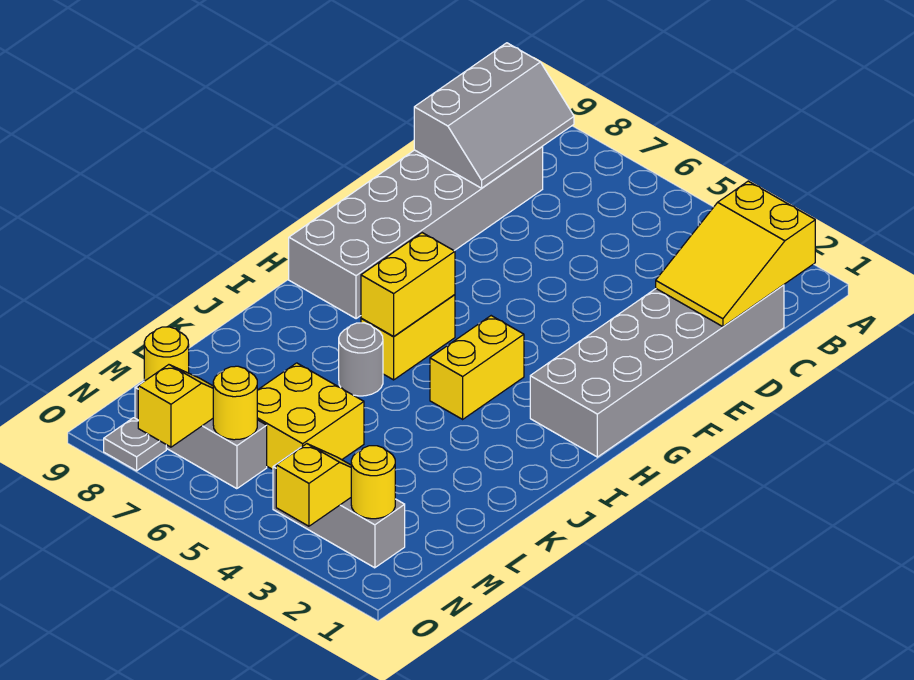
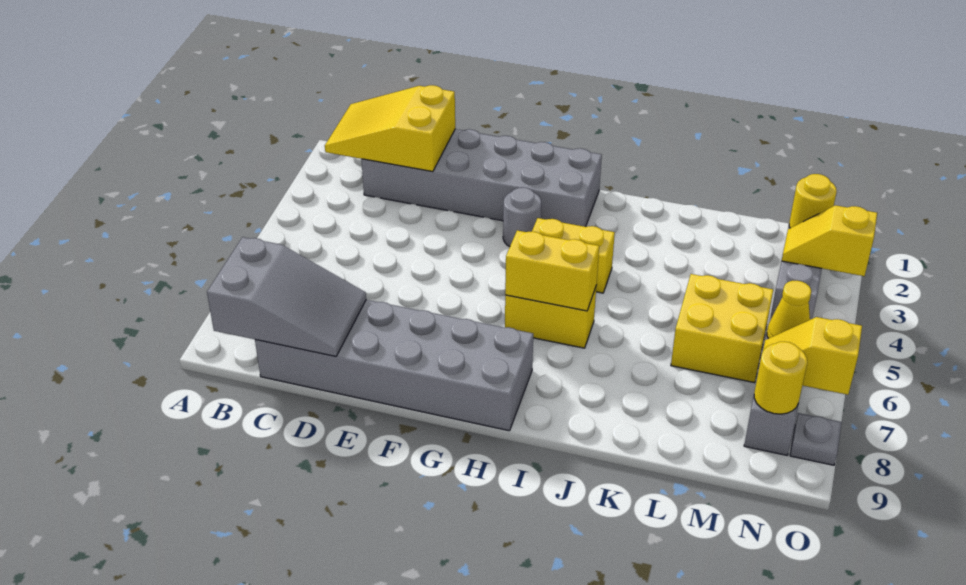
yellow 2x3 slope [656,181,815,327] -> yellow 2x3 slope turned to [325,85,455,172]
grey 2x3 slope [414,43,574,188] -> grey 2x3 slope turned to [207,237,366,357]
grey 1x1 round brick [339,323,383,396] -> grey 1x1 round brick moved to [503,187,541,247]
yellow 1x1 round brick [213,366,257,440] -> yellow 1x1 cone [767,281,811,339]

